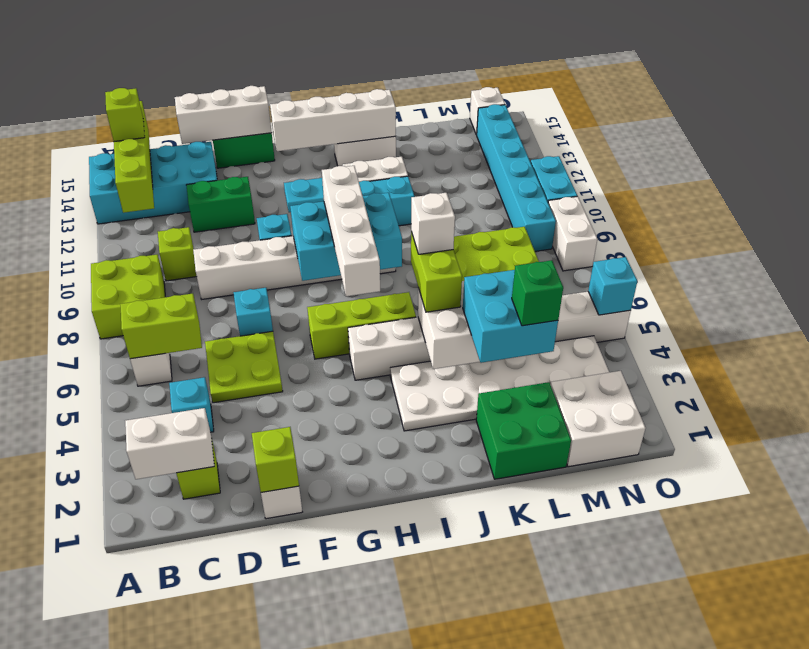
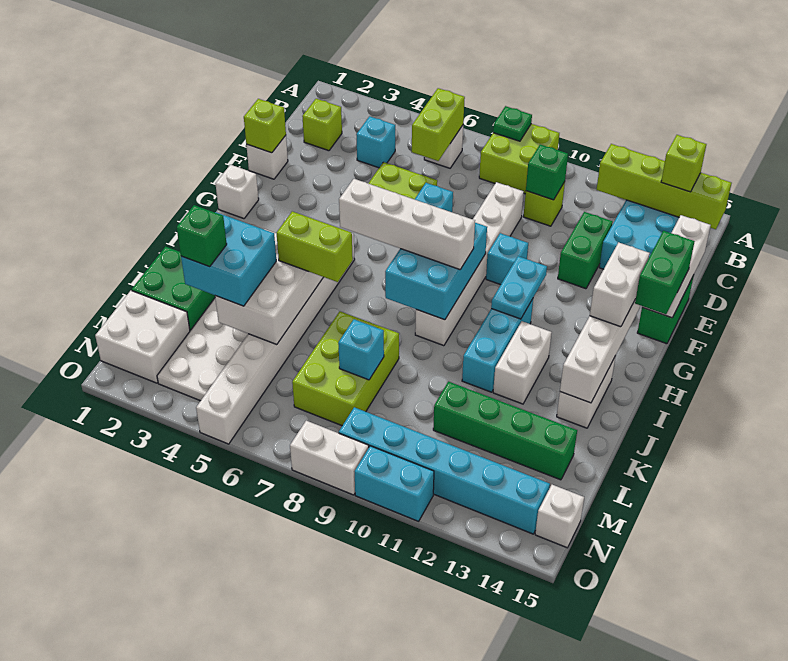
none -> green 1x1 plate [493,106,532,141]
white 1x2 brick [125,408,214,479] -> white 1x2 brick moved to [590,242,650,327]
none -> green 1x1 brick [526,145,568,200]
none -> green 1x2 brick [635,231,695,314]
lime 1x3 brick [307,292,416,359] -> none
white 1x1 brick [411,193,455,254] -> white 1x1 brick moved to [215,165,259,219]
none -> green 1x4 brick [433,382,577,480]
cyan 1x1 brick [588,257,637,315] -> cyan 1x1 brick moved to [338,319,384,380]

